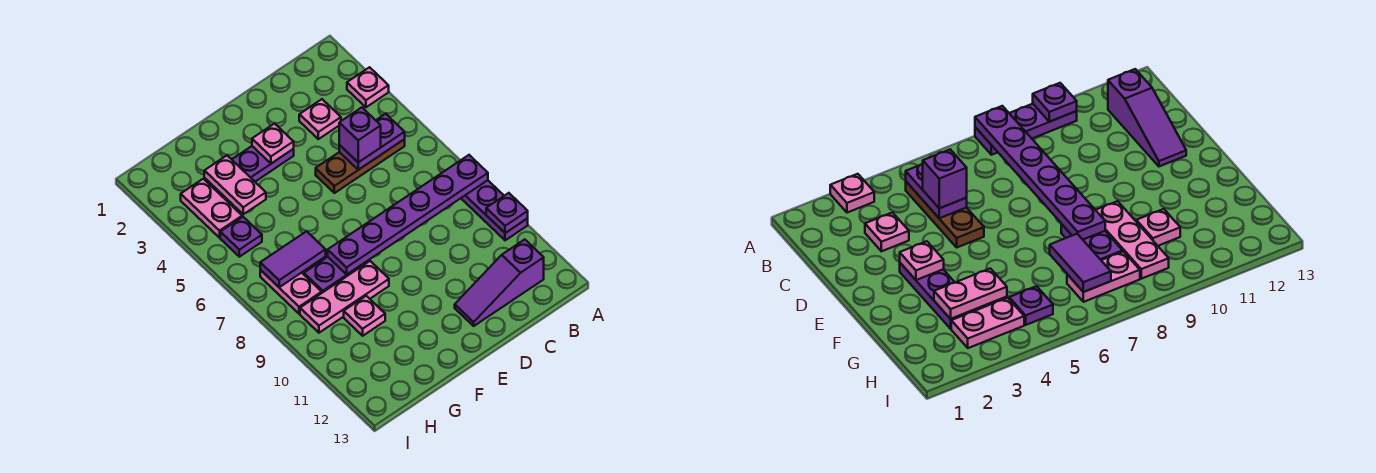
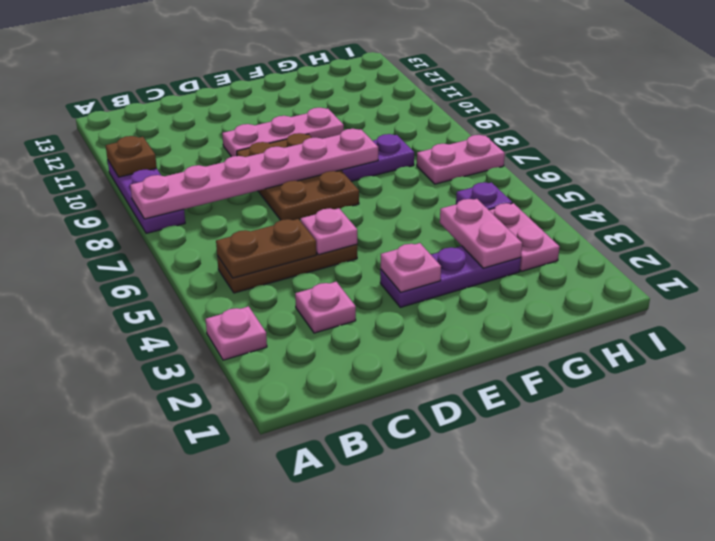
purple 1x6 plate [328,155,488,275] -> pink 1x6 plate [130,129,378,219]
purple 1x1 plate [486,193,528,233] -> brown 1x1 plate [106,136,157,177]
purple 1x2 plate [339,114,405,170] -> brown 1x2 plate [216,219,316,278]
purple 1x3 slope [455,239,544,326] -> none
purple 1x1 brick [339,107,381,162] -> none
none -> brown 2x3 plate [237,133,359,220]
pink 1x3 plate [300,261,389,333] -> pink 1x3 plate moved to [222,108,344,157]
purple 1x2 tile [260,231,326,287] -> none
pink 1x1 plate [344,296,385,336] -> pink 1x1 plate moved to [301,208,357,255]
pink 1x2 plate [260,270,322,314] -> pink 1x2 plate turned to [417,135,505,184]

